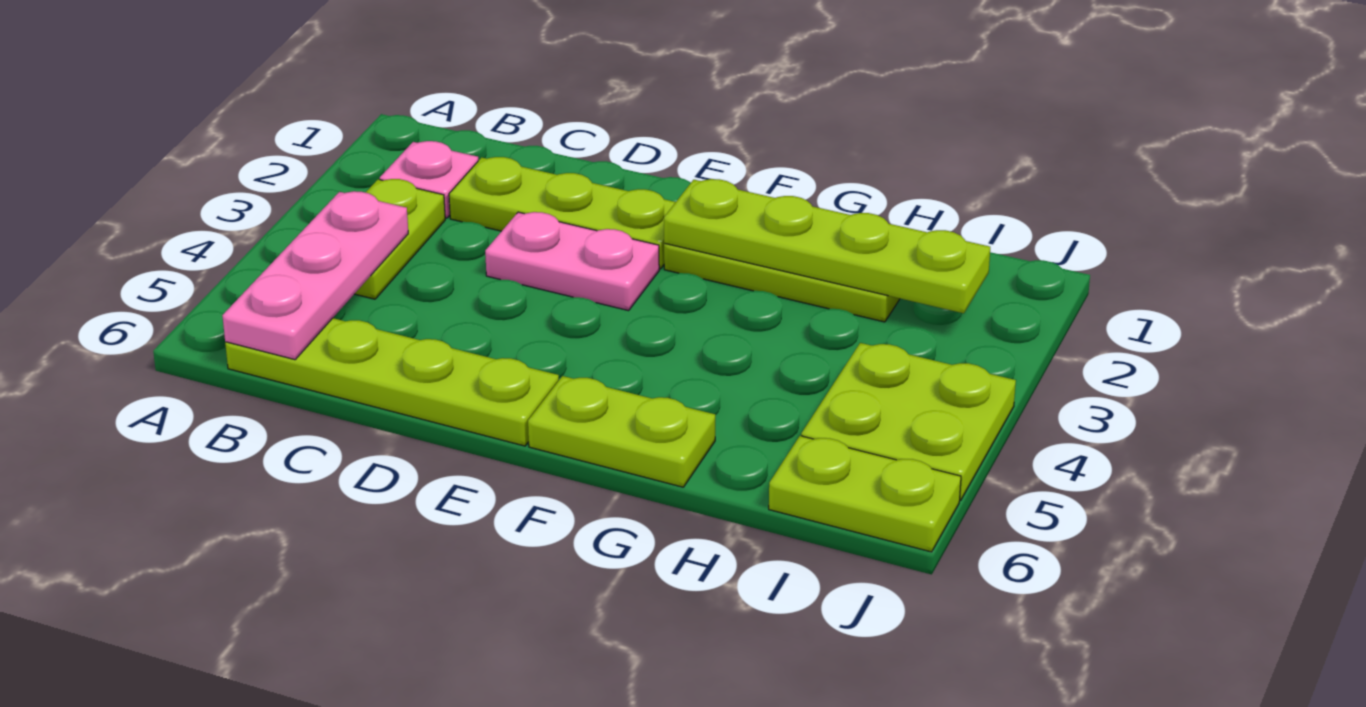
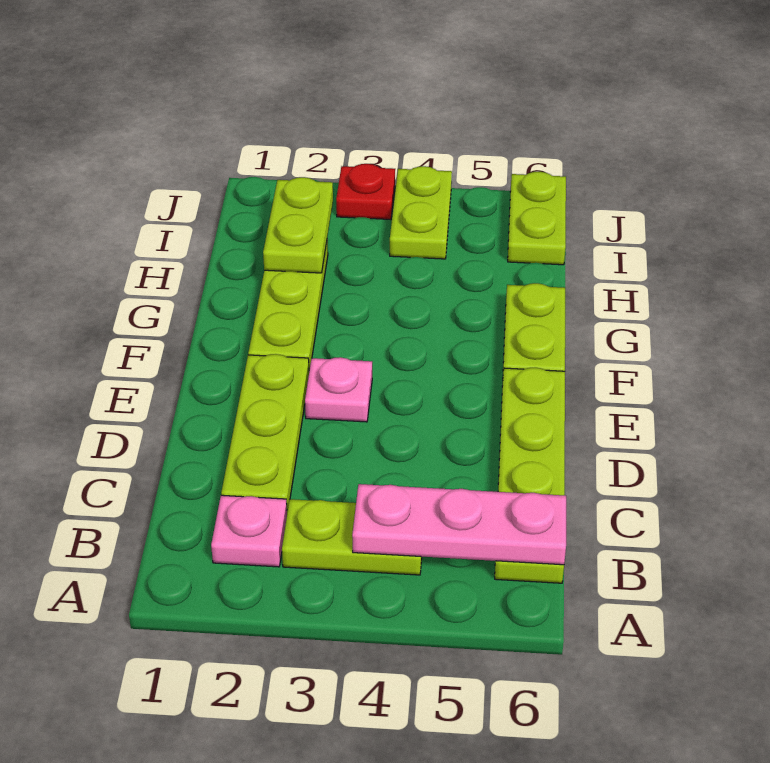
pink 1x2 plate [485,212,659,311] -> pink 1x1 plate [305,357,372,422]
lime 1x4 plate [664,179,990,313] -> lime 1x2 plate [263,177,333,273]
lime 2x2 plate [801,343,1016,501] -> lime 1x2 plate [390,166,452,259]
none -> red 1x1 plate [336,164,395,220]

